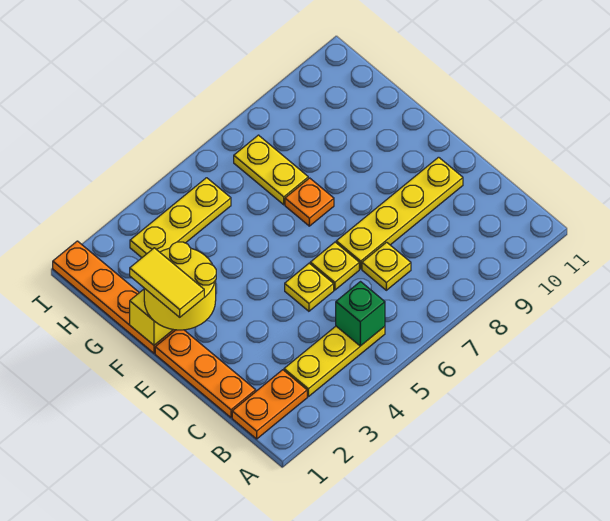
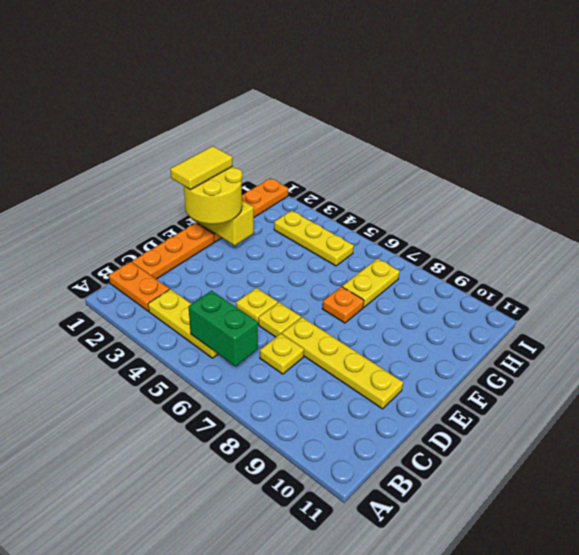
green 1x1 brick [336,282,385,346] -> green 1x2 brick [189,291,258,366]

